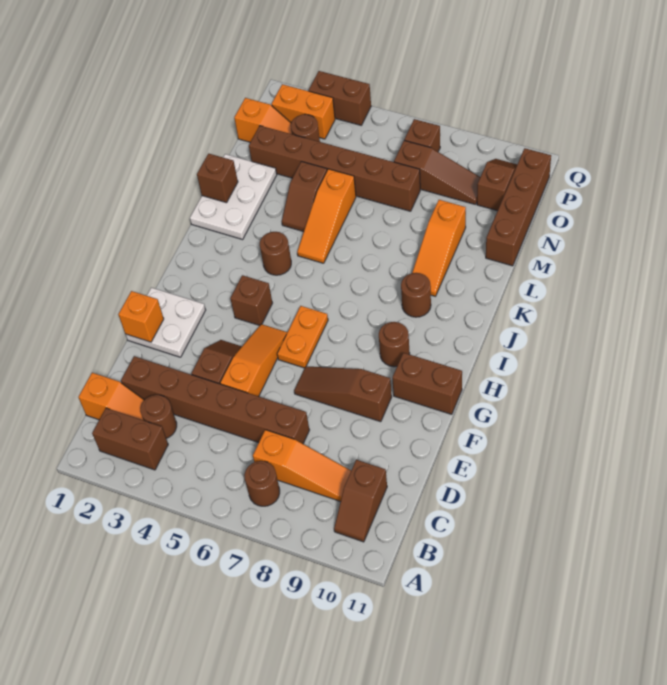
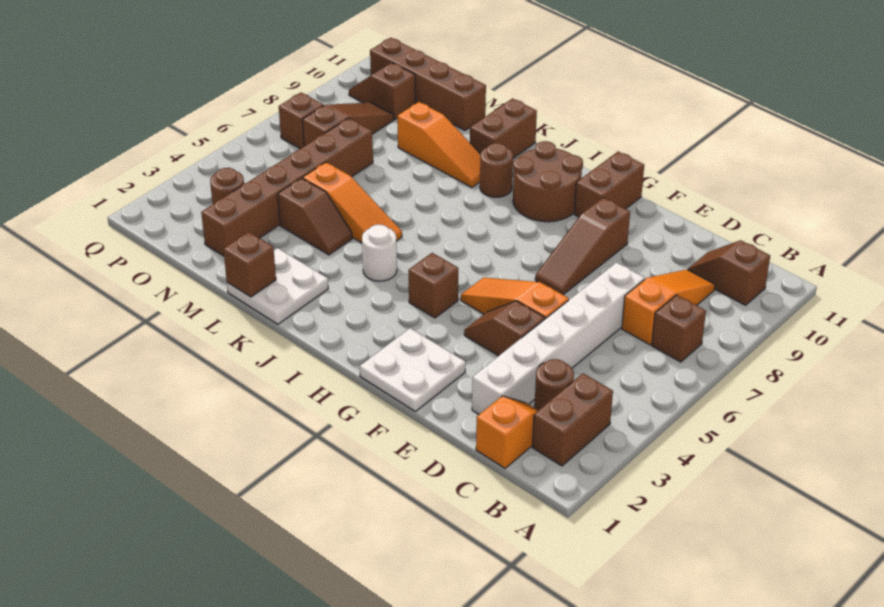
brown 1x1 round brick [244,461,280,506] -> brown 1x1 brick [652,295,706,362]
brown 1x2 slope [334,460,387,542] -> brown 1x2 slope turned to [688,240,770,305]
brown 1x6 brick [121,356,309,444] -> white 1x6 brick [472,262,645,414]
orange 1x1 brick [118,291,164,342] -> none
orange 1x2 plate [277,306,328,368] -> none
brown 1x1 round brick [379,322,410,367] -> brown 2x2 round brick [513,141,583,222]
brown 1x1 round brick [260,232,291,275] -> white 1x1 round brick [362,225,397,281]
white 2x3 plate [190,154,277,239] -> white 2x2 plate [227,248,328,324]
orange 1x2 slope [234,98,292,142] -> none
orange 1x2 brick [272,84,335,139] -> none
brown 1x2 brick [309,71,371,125] -> brown 1x2 brick moved to [470,99,537,158]

